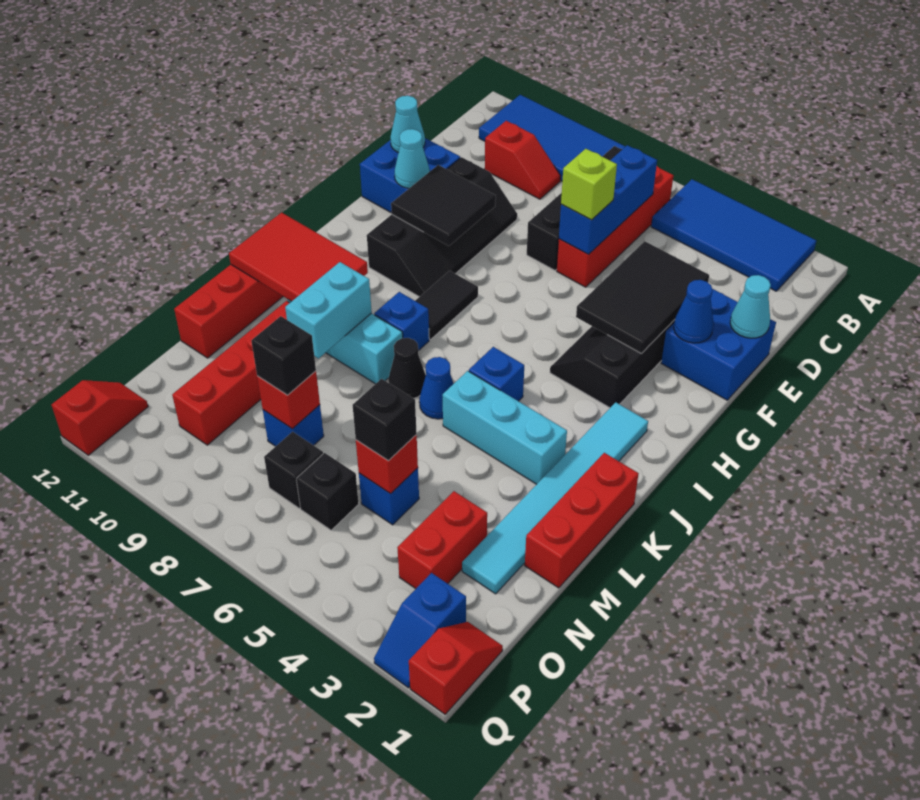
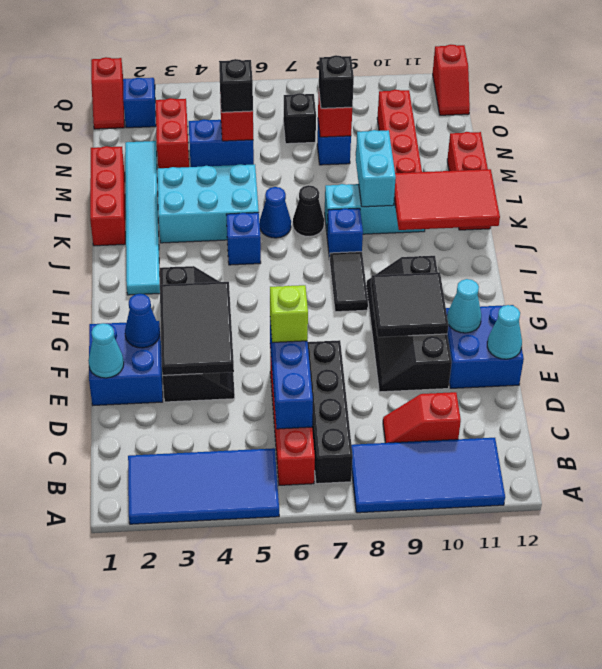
cyan 1x3 brick [443,371,567,484] -> cyan 2x3 brick [157,164,259,243]
blue 1x1 brick [359,468,419,525] -> blue 1x2 brick [189,119,254,167]
black 1x1 brick [296,453,359,530] -> none

